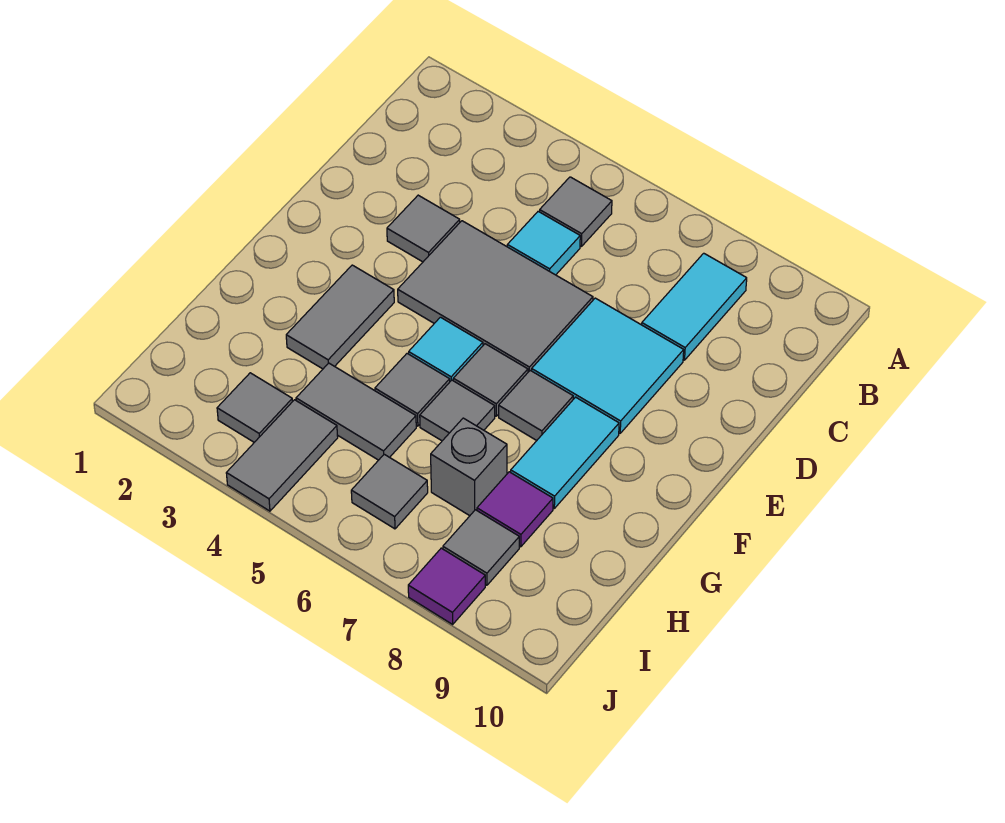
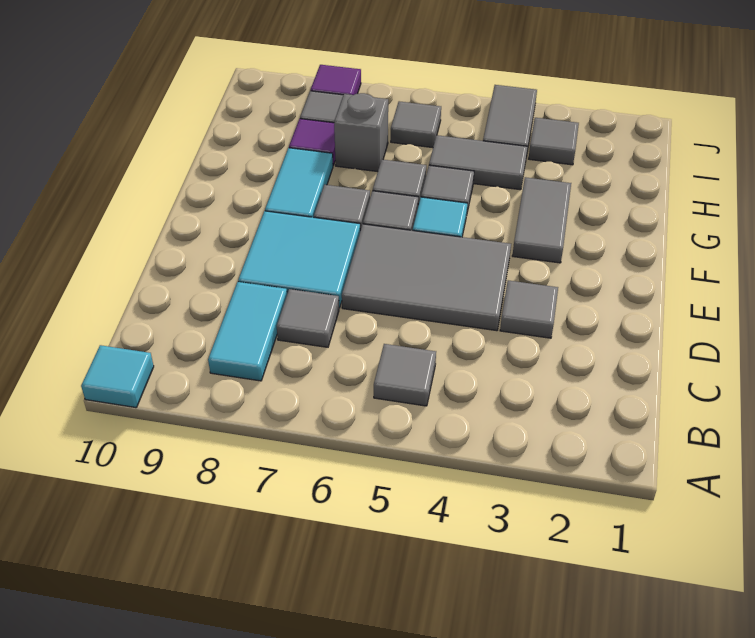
cyan 1x1 tile [507,211,580,275] -> cyan 1x1 tile moved to [81,345,154,408]
none -> grey 1x1 tile [277,289,339,347]

